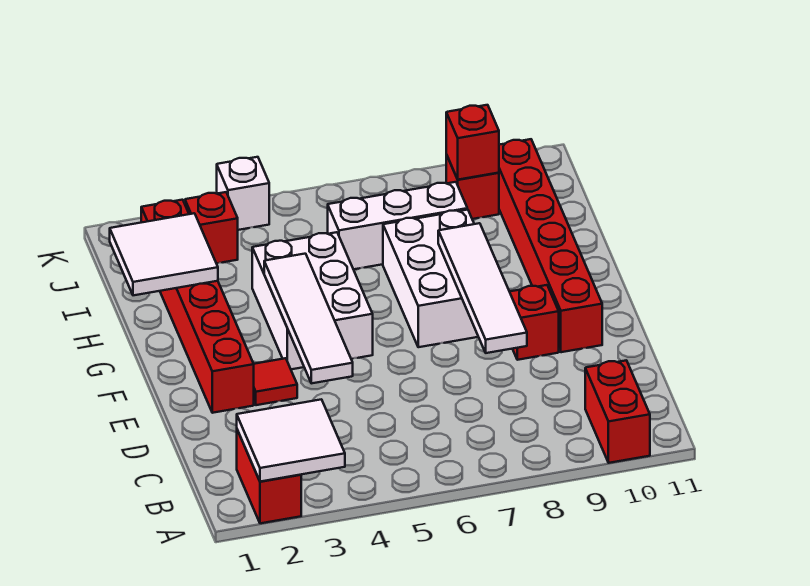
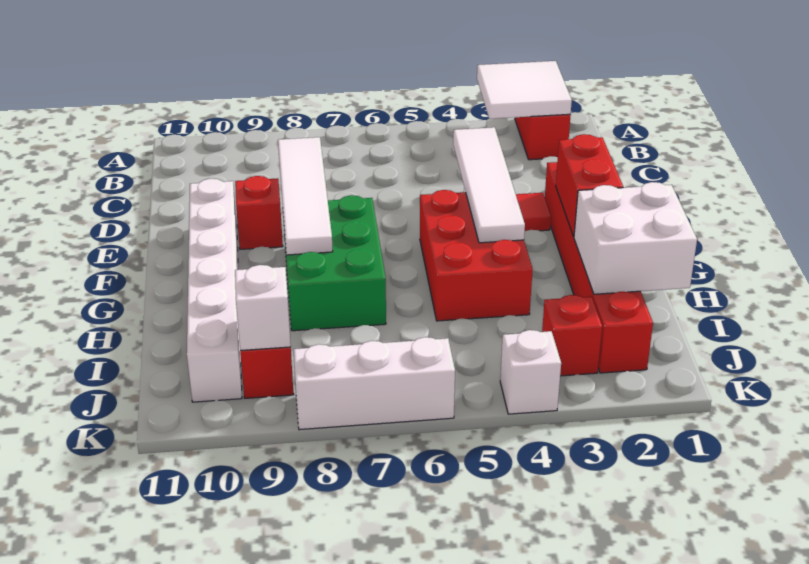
red 1x2 brick [585,360,650,463] -> red 1x2 brick moved to [556,134,623,237]
red 1x6 brick [499,139,602,352] -> white 1x6 brick [187,179,242,402]
white 2x3 brick [252,232,373,369] -> red 2x3 brick [420,190,533,321]
white 2x3 brick [383,210,478,347] -> green 2x3 brick [283,195,386,331]
white 2x2 tile [110,213,218,295] -> white 2x2 brick [574,182,697,294]
white 1x3 brick [328,182,467,269] -> white 1x3 brick moved to [293,337,455,430]
red 1x1 brick [446,105,499,180] -> white 1x1 brick [235,265,291,351]

